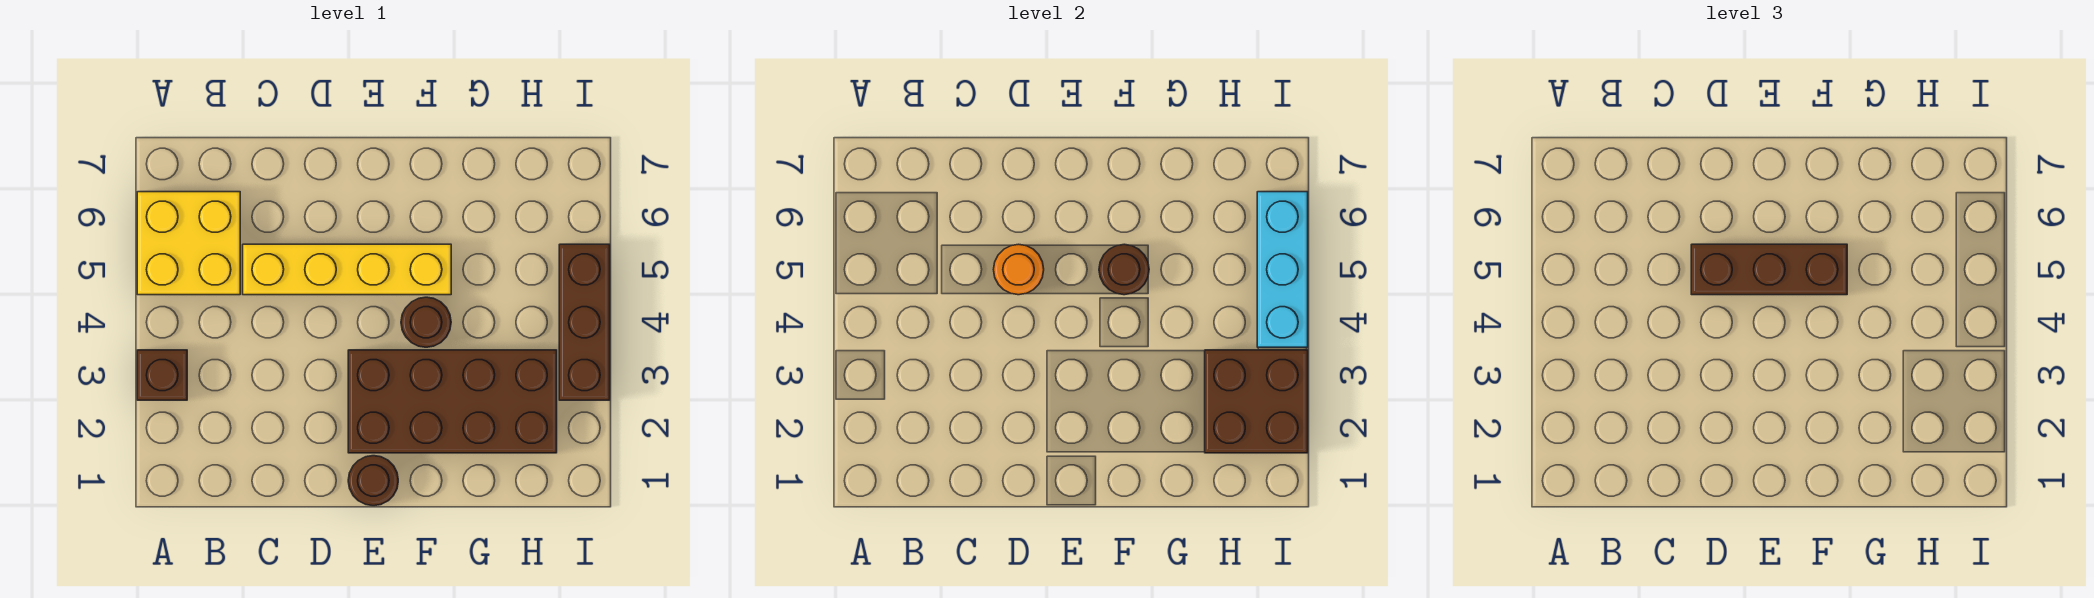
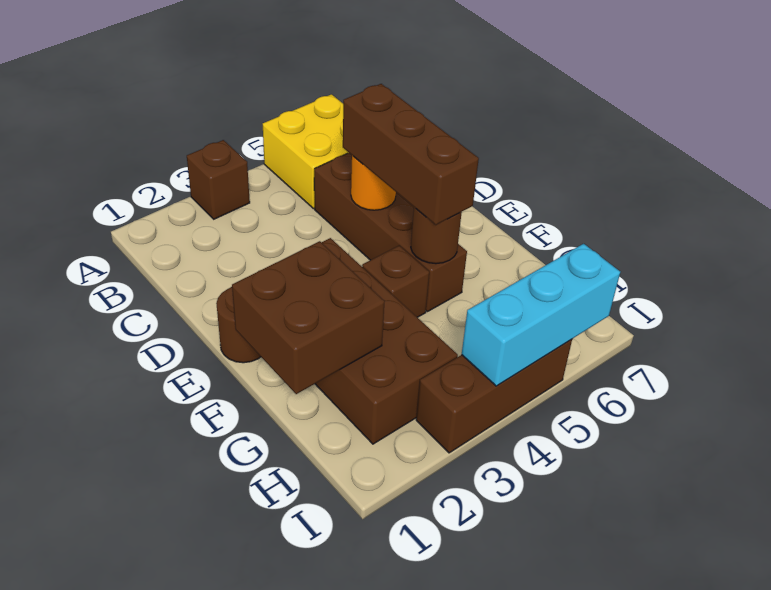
yellow 1x4 brick [243,244,451,295] -> brown 1x4 brick [314,153,467,312]
brown 1x1 round brick [401,297,451,347] -> brown 1x1 brick [362,245,429,317]
brown 2x2 brick [1205,350,1308,453] -> brown 2x2 brick moved to [232,241,385,394]

